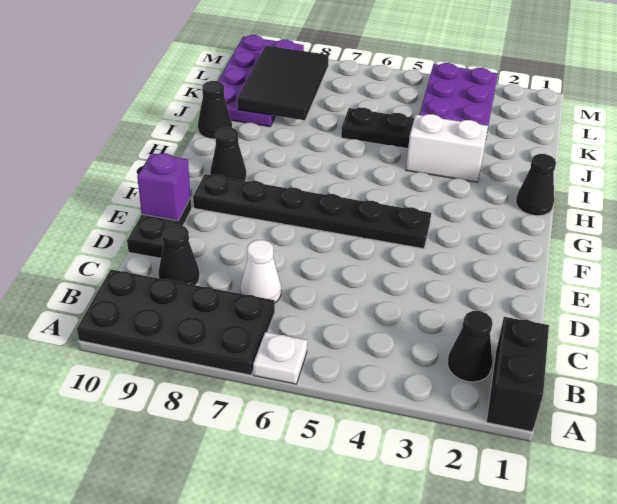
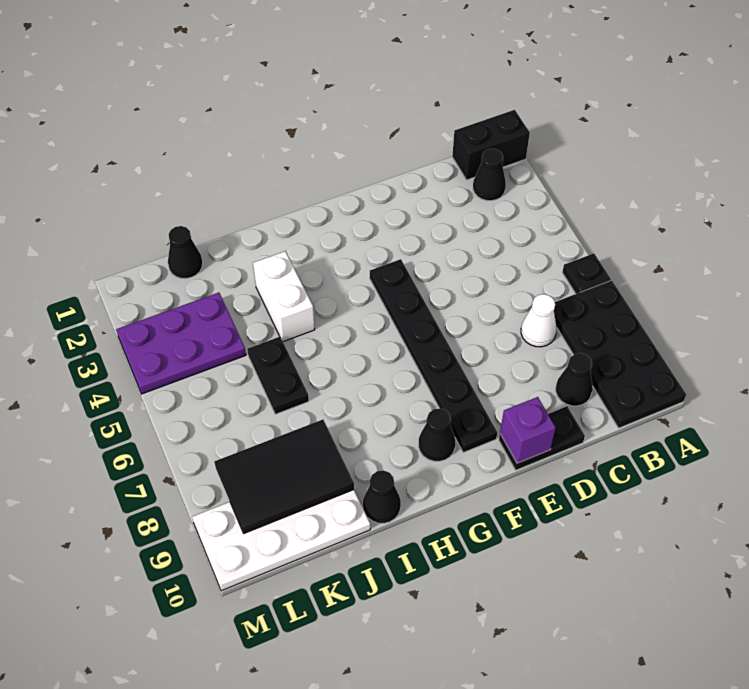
white 1x1 plate [253,332,307,384] -> black 1x1 plate [562,253,611,294]
black 1x1 cone [516,154,556,216] -> black 1x1 cone moved to [168,226,203,279]
purple 2x4 plate [218,35,304,127] -> white 2x4 plate [192,490,370,591]

